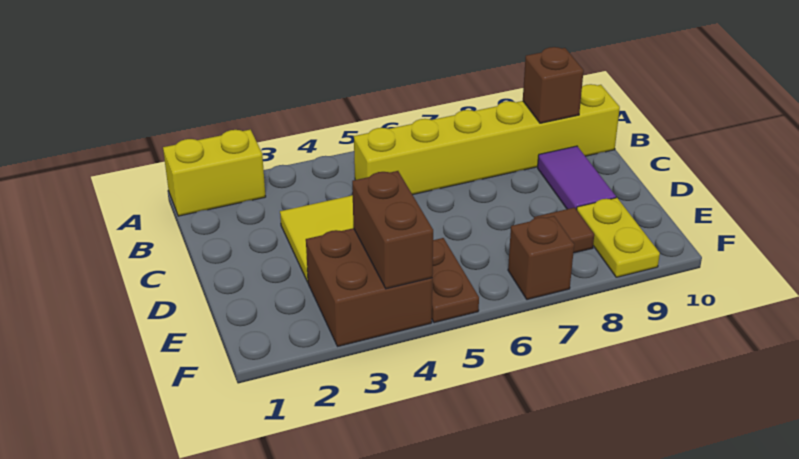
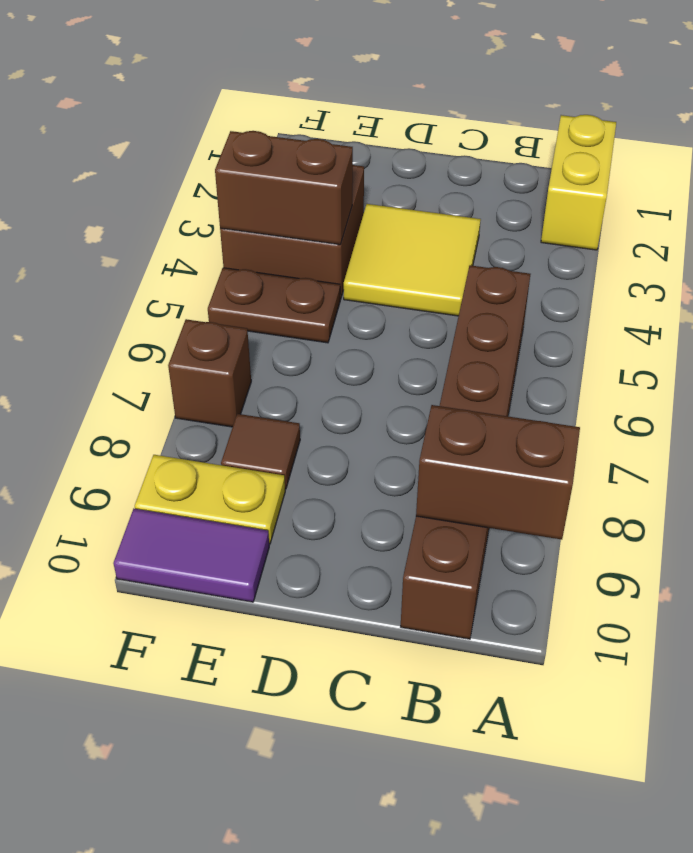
yellow 1x6 brick [354,84,620,195] -> brown 1x6 brick [401,265,530,639]
brown 1x1 brick [523,47,584,123] -> brown 1x2 brick [416,405,580,540]
purple 1x2 tile [538,146,616,209] -> purple 1x2 tile moved to [113,509,269,602]

